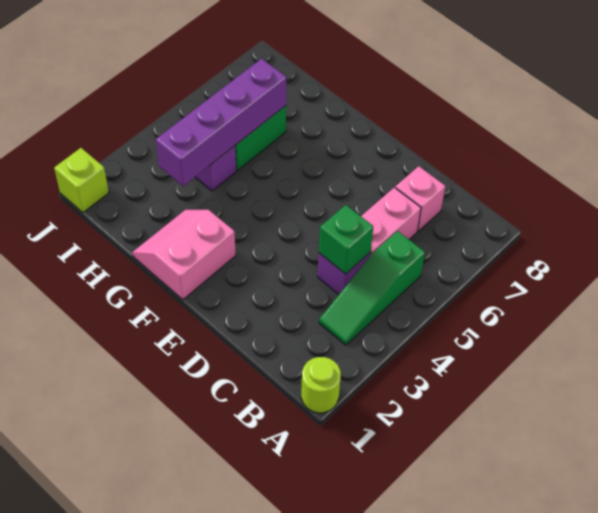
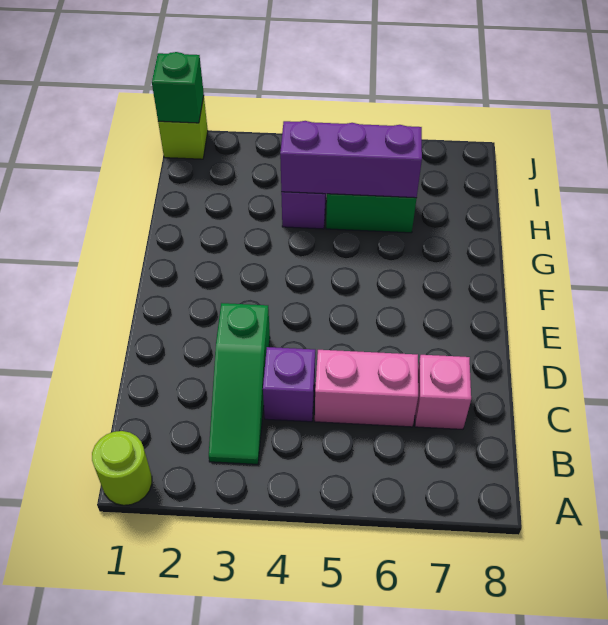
green 1x3 slope [319,231,425,345] -> green 1x3 slope turned to [209,303,270,464]
green 1x1 brick [319,205,373,274] -> green 1x1 brick moved to [152,52,204,123]
pink 2x2 slope [132,210,236,300] -> none
purple 1x4 brick [156,59,286,186] -> purple 1x3 brick [280,121,422,198]

